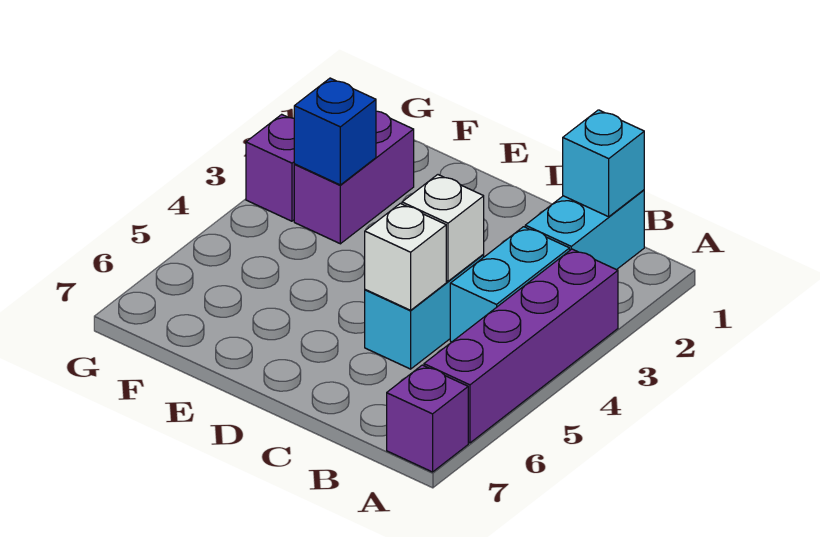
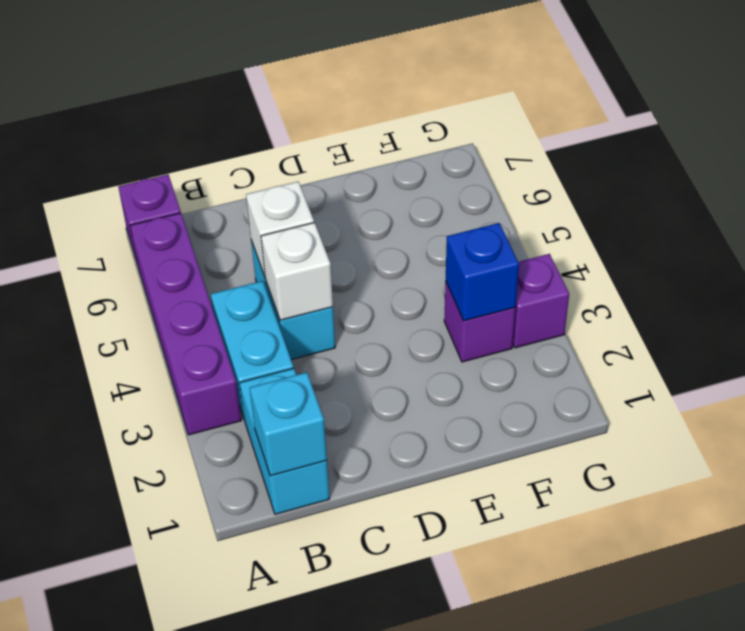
purple 1x2 brick [294,111,414,244] -> purple 1x1 brick [444,282,515,362]

